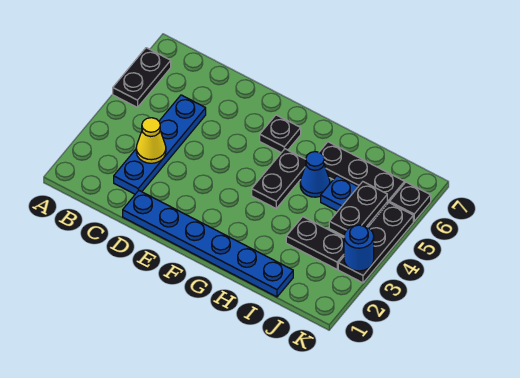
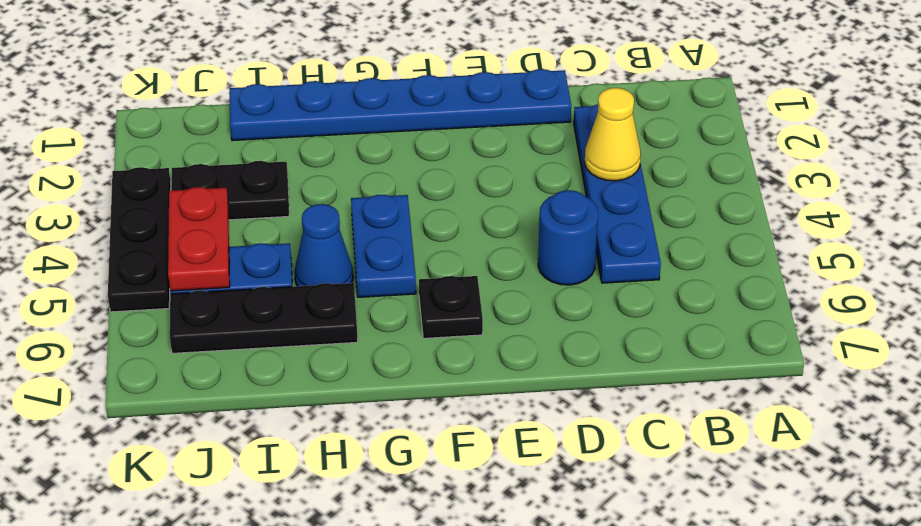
black 1x2 plate [113,48,171,108] -> none
black 1x2 plate [252,149,306,208] -> blue 1x2 plate [351,195,416,297]
black 1x2 plate [329,182,387,236] -> red 1x2 plate [168,187,230,291]
blue 1x1 round brick [344,225,374,271] -> blue 1x1 round brick moved to [538,190,598,285]
black 1x1 plate [390,182,431,221] -> none

